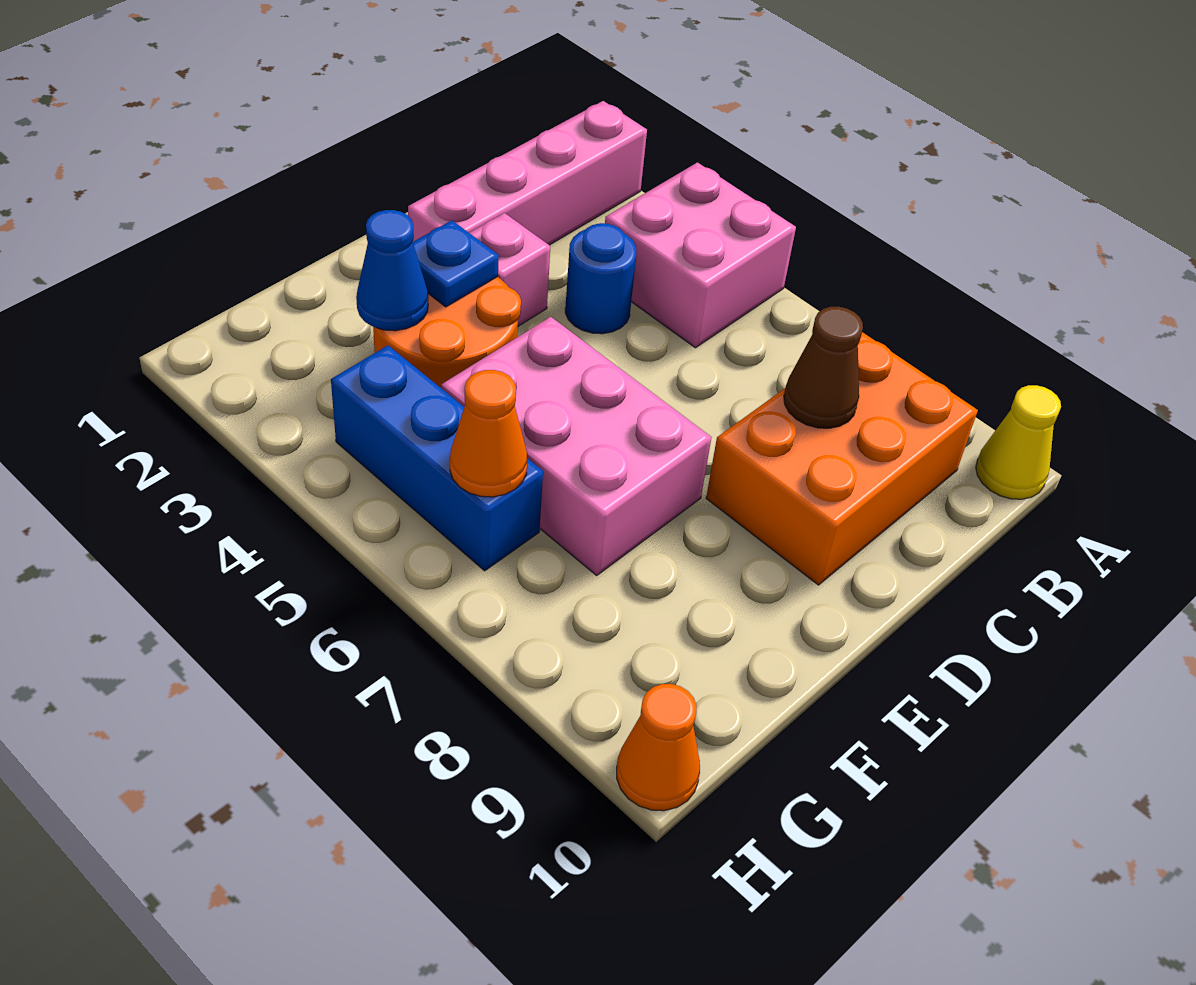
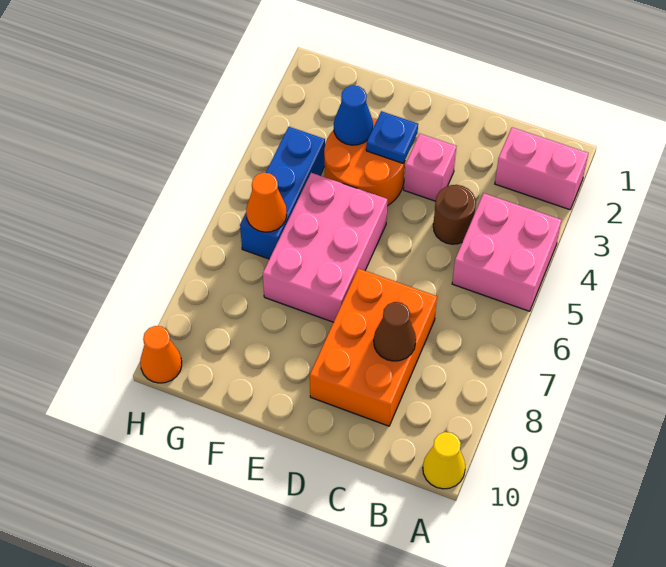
pink 1x4 brick [408,101,647,245] -> pink 1x2 brick [495,127,588,210]
orange 2x3 brick [706,332,978,585] -> orange 2x3 brick turned to [310,268,437,426]
blue 1x1 round brick [565,223,636,334] -> brown 1x1 round brick [433,185,476,244]

